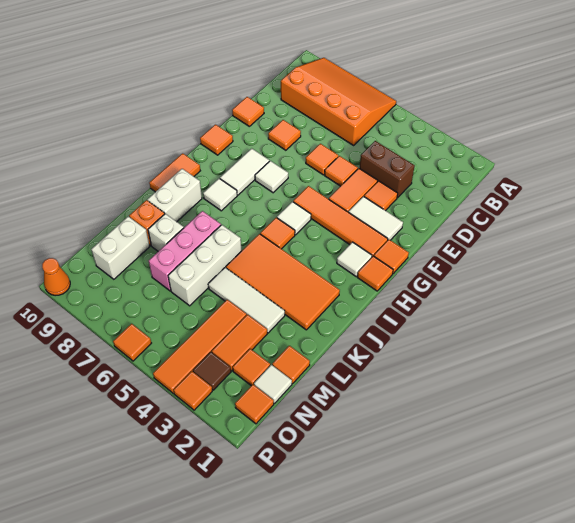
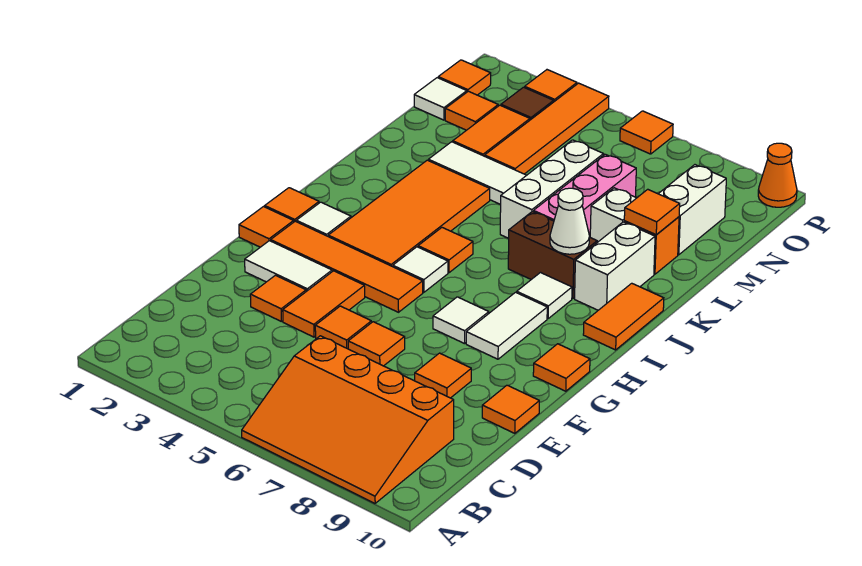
brown 1x2 brick [359,141,415,198] -> brown 1x2 brick moved to [508,211,597,299]
orange 2x4 tile [226,234,340,330] -> orange 2x4 tile turned to [328,160,490,267]
none -> white 1x1 cone [550,188,590,254]
orange 1x1 tile [272,346,310,384] -> orange 1x1 tile moved to [624,189,680,235]

